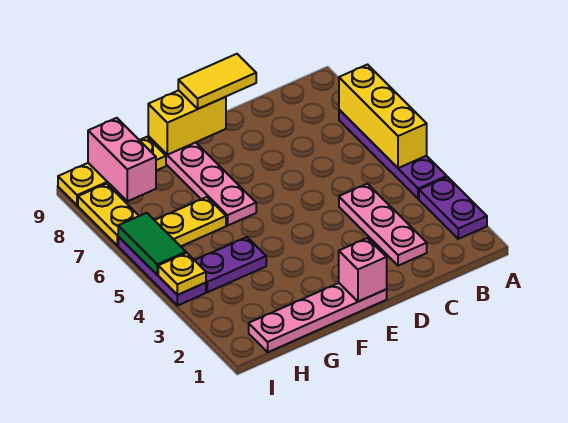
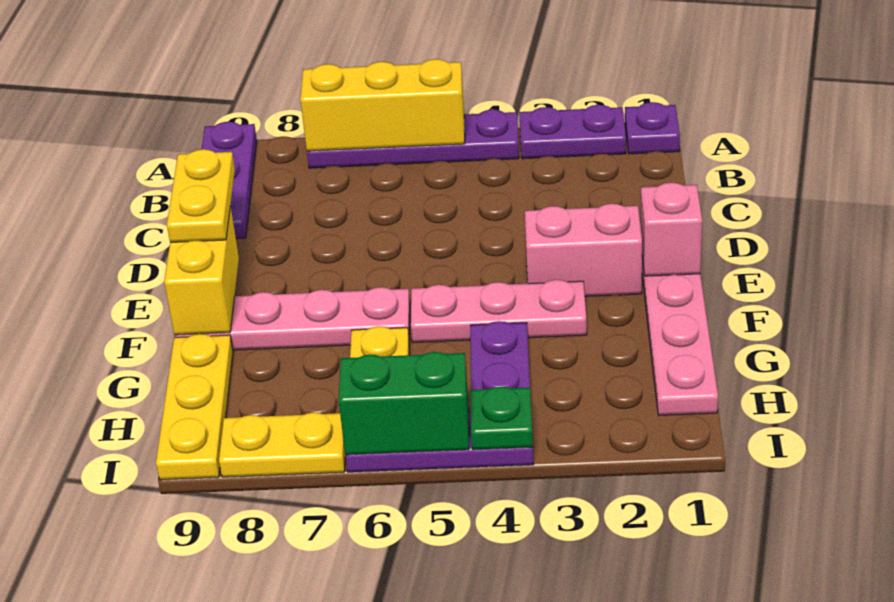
none -> purple 1x1 plate [625,102,680,154]
none -> purple 1x3 plate [202,122,257,239]
pink 1x3 plate [339,184,427,266] -> pink 1x3 plate moved to [411,280,587,343]
yellow 1x2 tile [178,54,256,109] -> yellow 1x2 plate [167,149,235,242]
pink 1x2 brick [88,118,156,201] -> pink 1x2 brick moved to [525,204,642,296]
yellow 1x1 plate [158,253,206,295] -> green 1x1 plate [470,387,533,450]
green 1x2 tile [118,213,186,275] -> green 1x2 brick [339,352,469,455]

